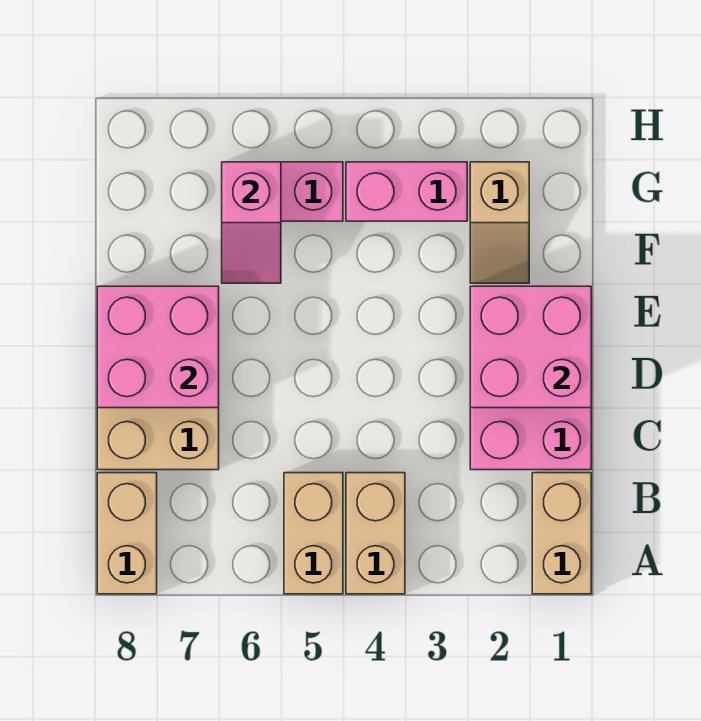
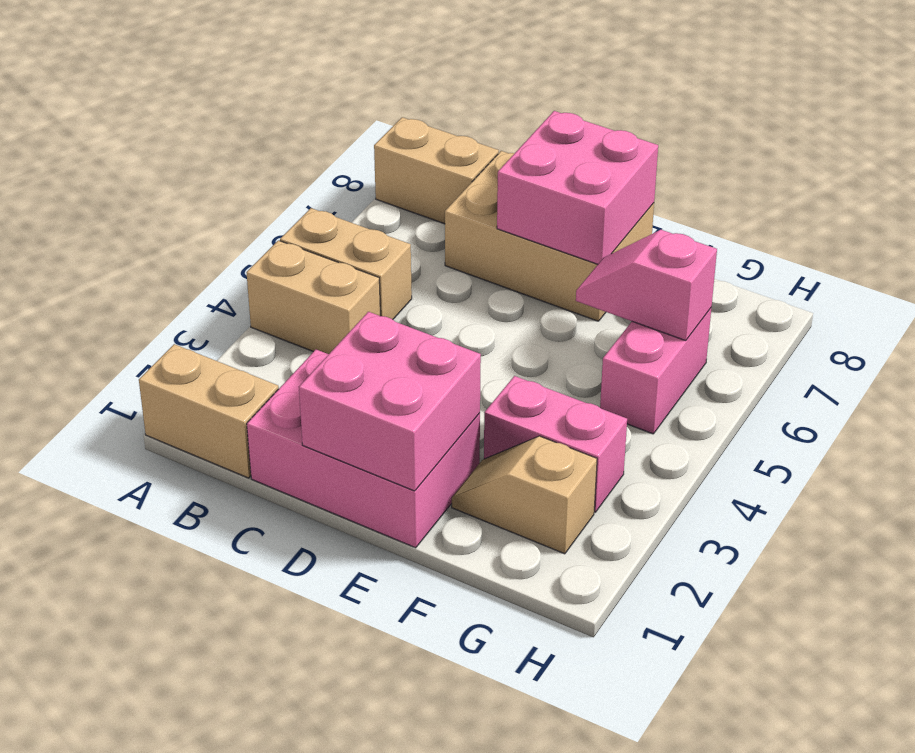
pink 1x2 brick [346,162,467,221] -> pink 1x2 brick turned to [484,376,627,512]

